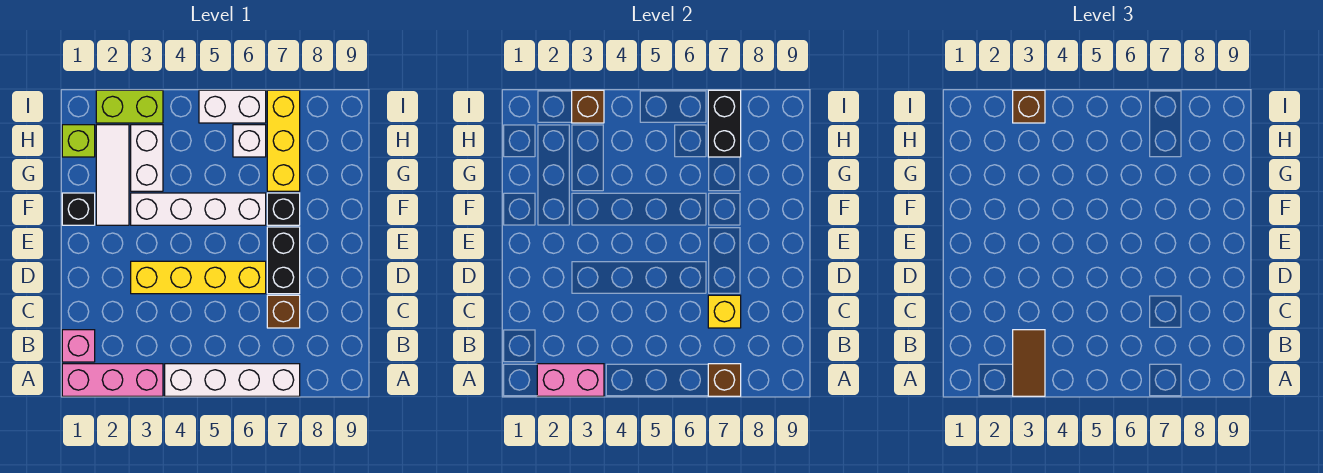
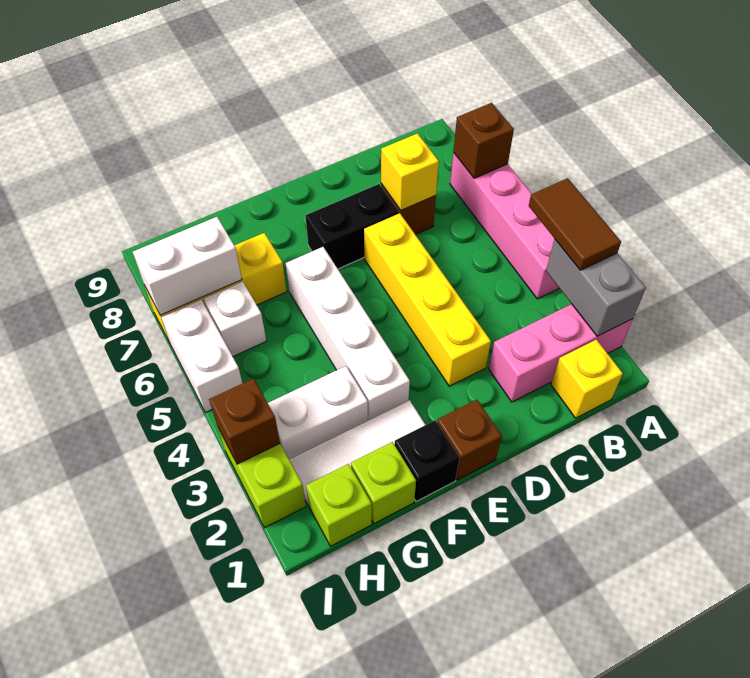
pink 1x3 brick [62,364,163,396] -> pink 1x3 brick turned to [489,304,633,402]
pink 1x2 brick [537,364,604,396] -> grey 1x2 brick [546,239,646,336]
brown 1x2 tile [1013,330,1045,396] -> brown 1x2 tile turned to [529,178,621,270]
white 1x4 brick [165,364,300,396] -> pink 1x4 brick [450,153,559,299]
pink 1x1 brick [62,330,95,362] -> yellow 1x1 brick [551,340,623,418]
black 1x1 brick [267,193,300,225] -> none
none -> lime 1x1 brick [351,442,416,524]
black 1x2 brick [708,90,741,157] -> white 1x2 brick [133,217,242,315]
brown 1x1 brick [1013,90,1045,123] -> brown 1x1 brick moved to [437,400,502,480]

